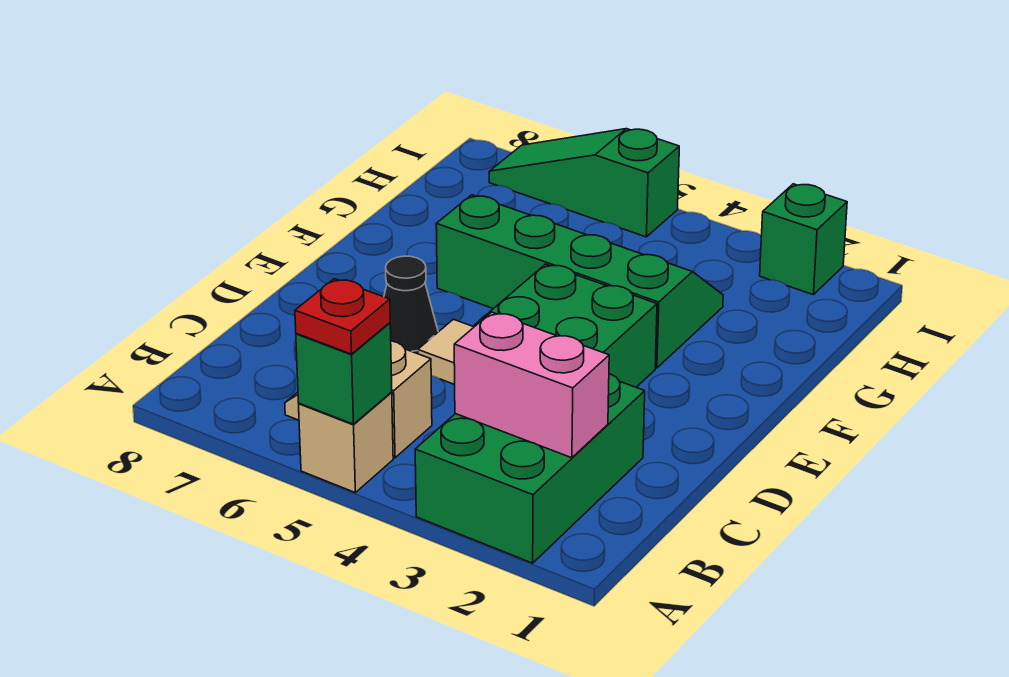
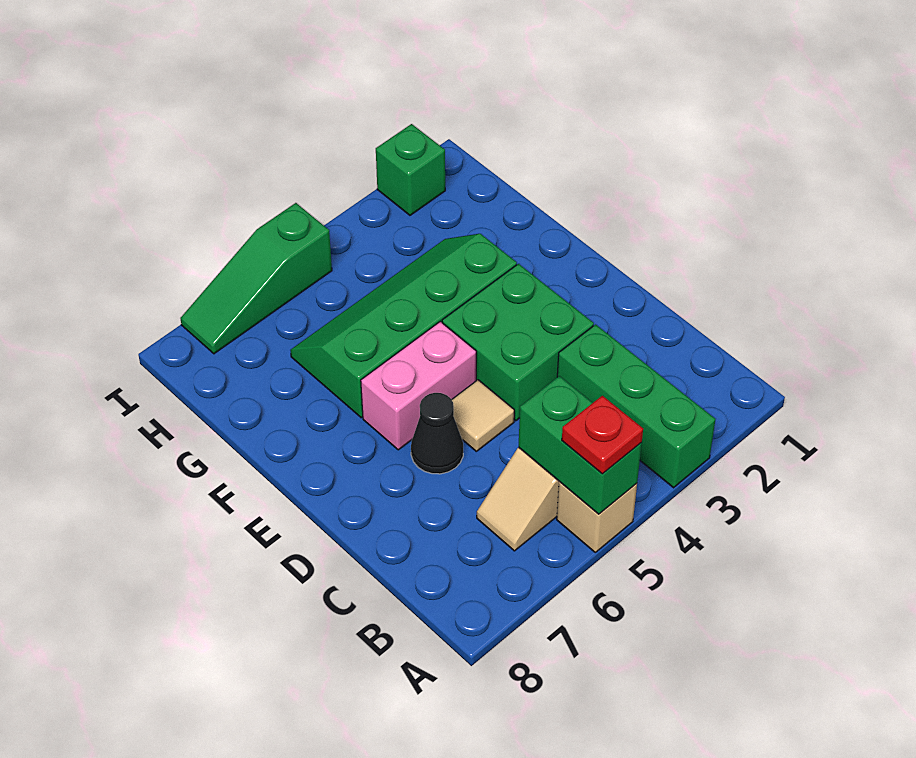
green 2x3 brick [415,374,645,563] -> green 1x3 brick [557,324,716,488]
green 1x1 brick [296,323,392,424] -> green 1x2 brick [519,376,642,514]
pink 1x2 brick [454,312,609,458] -> pink 1x2 brick moved to [361,322,476,450]

